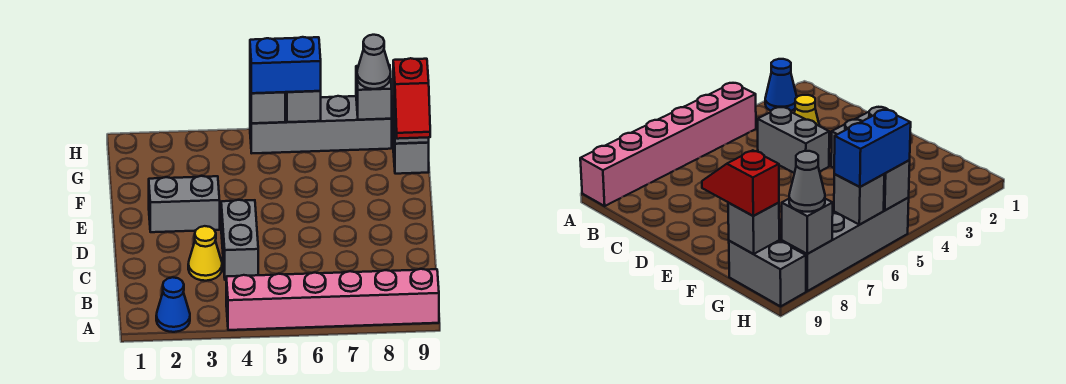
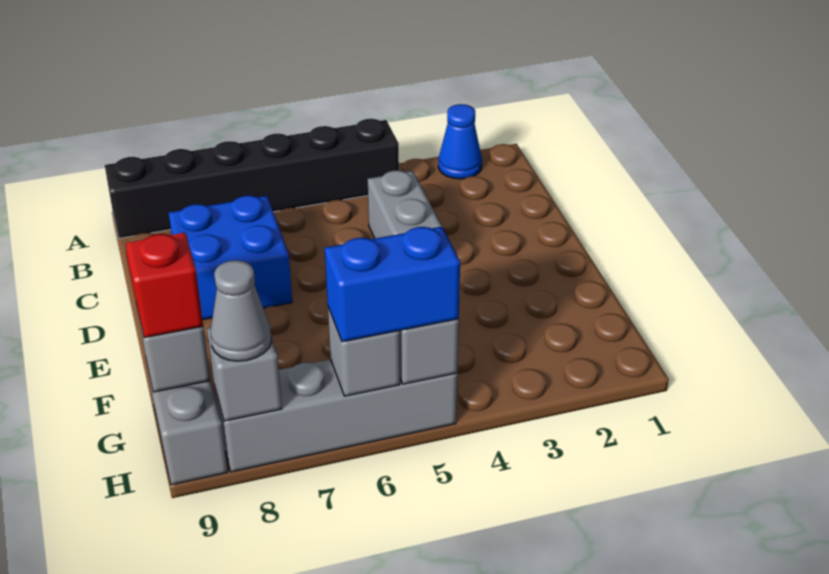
pink 1x6 brick [226,269,439,330] -> black 1x6 brick [105,119,399,238]
yellow 1x1 cone [188,226,222,281] -> none
none -> blue 2x2 brick [169,195,292,320]
grey 1x2 brick [149,176,220,232] -> none

